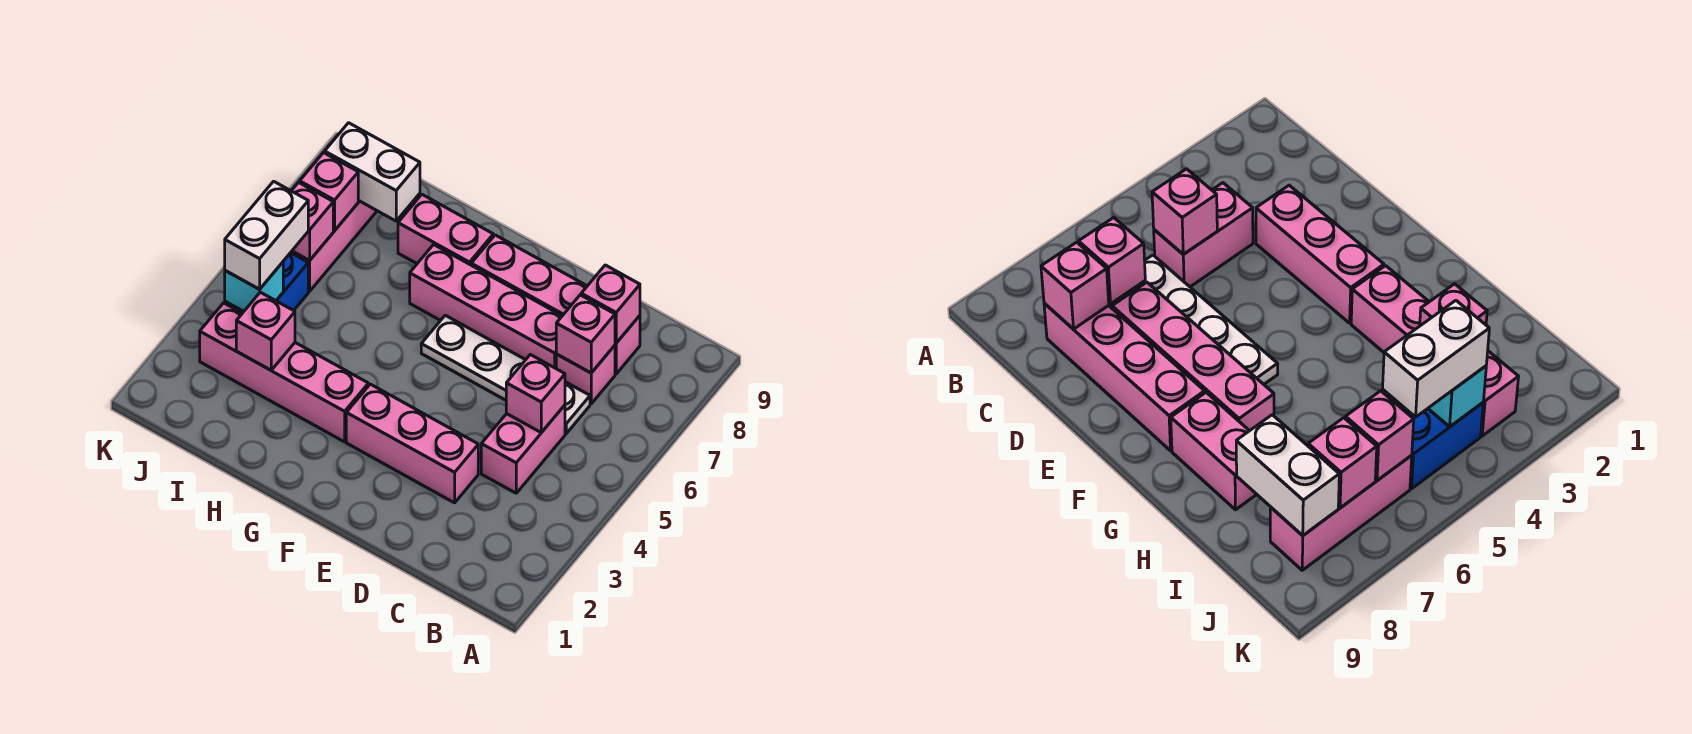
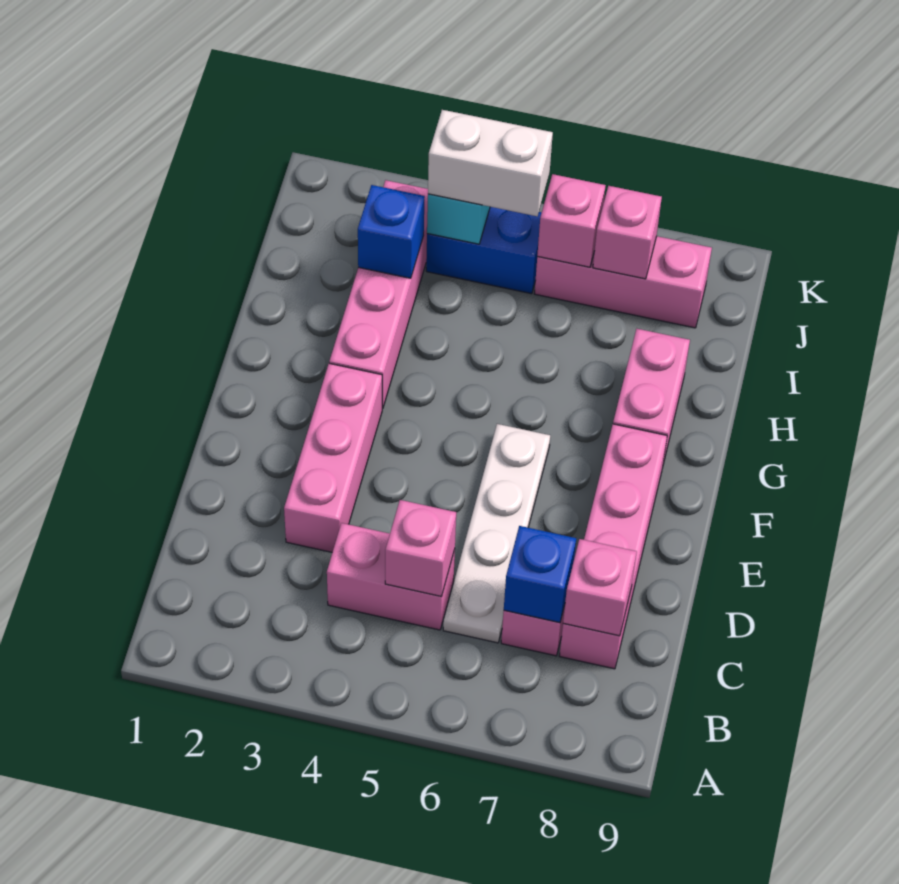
pink 1x1 brick [556,295,615,373] -> blue 1x1 brick [504,526,576,623]
pink 1x4 brick [410,245,562,368] -> none
pink 1x1 brick [236,292,295,370] -> blue 1x1 brick [358,185,425,278]
white 1x2 brick [325,123,420,221] -> none

